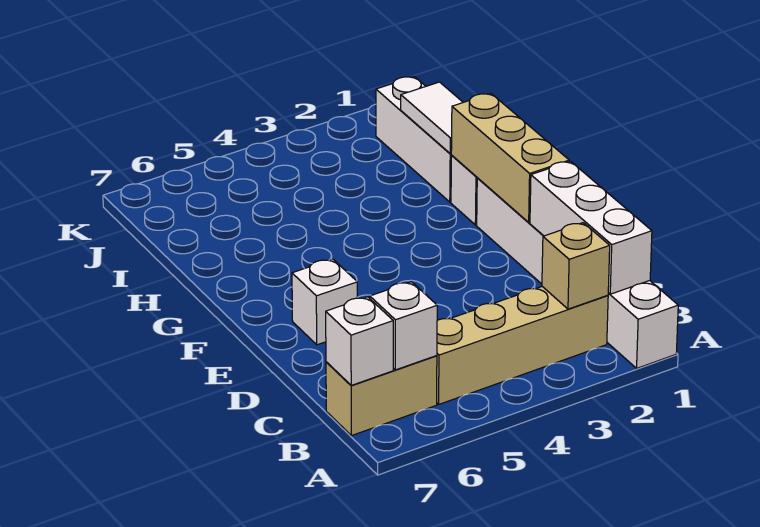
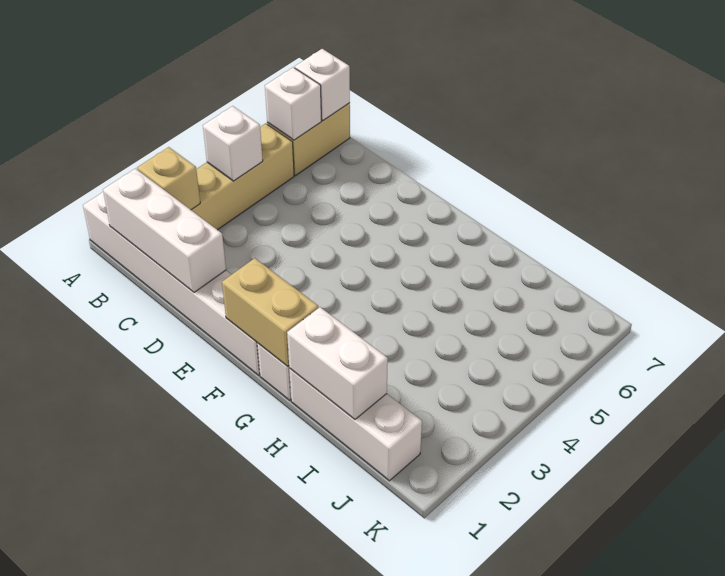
tan 1x3 brick [451,94,569,223] -> tan 1x2 brick [222,258,318,366]
white 1x1 brick [292,259,357,345] -> white 1x1 brick moved to [203,106,263,181]
white 1x2 tile [401,82,463,154] -> white 1x2 brick [287,307,388,419]

